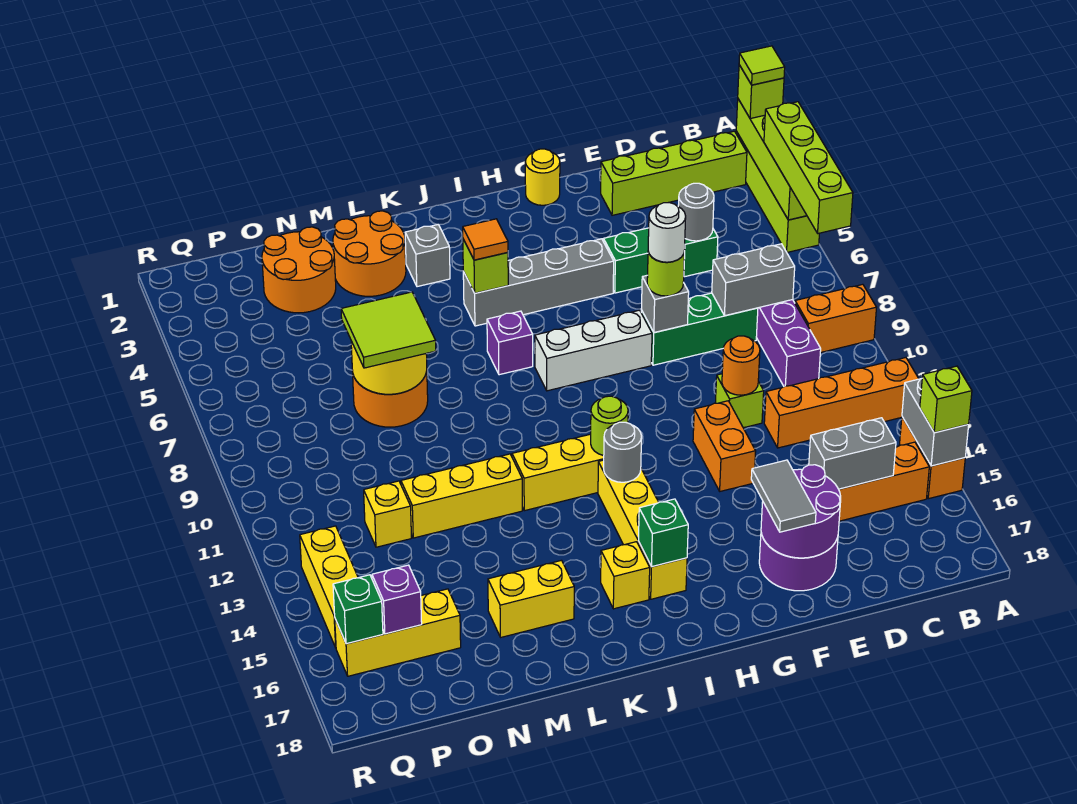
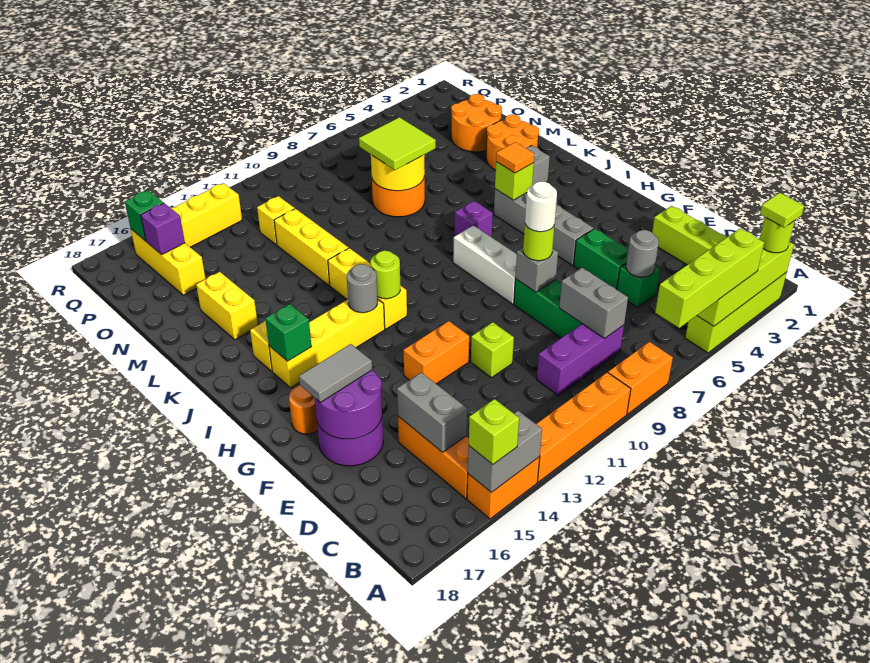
lime 1x1 brick [738,65,784,119] -> lime 1x1 round brick [760,217,795,253]
orange 1x2 brick [795,284,877,353] -> orange 1x2 brick turned to [608,342,673,414]
orange 1x4 brick [764,358,919,448] -> orange 1x4 brick turned to [537,372,631,482]
orange 1x1 round brick [722,336,760,395] -> orange 1x1 round brick moved to [289,385,318,434]
yellow 1x1 round brick [525,149,560,205] -> none

